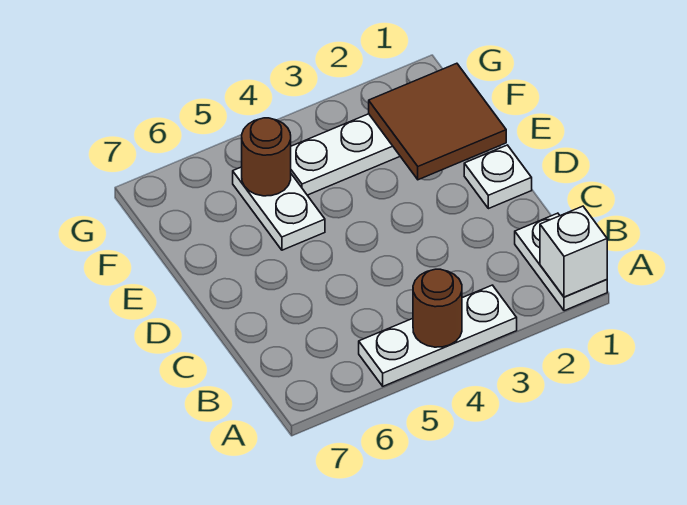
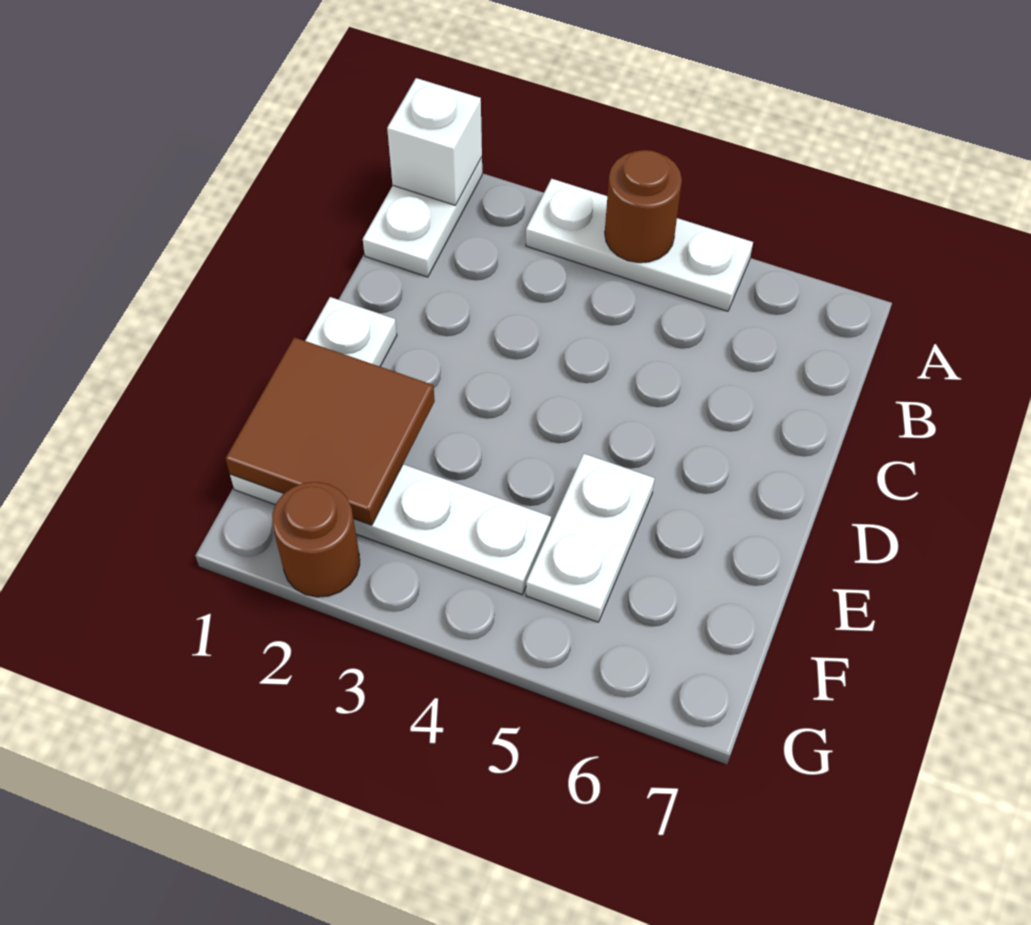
brown 1x1 round brick [242,118,291,196] -> brown 1x1 round brick moved to [272,482,360,597]

